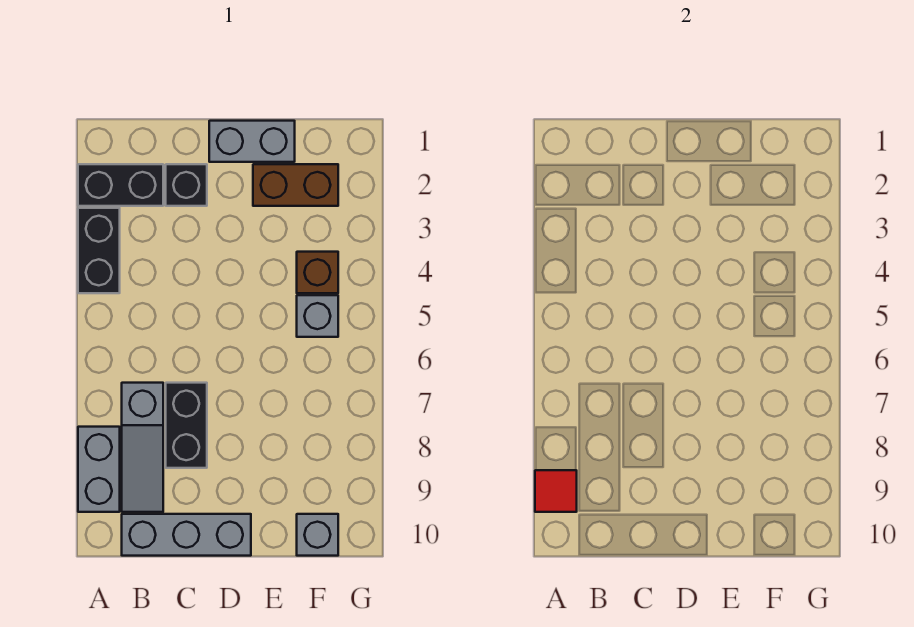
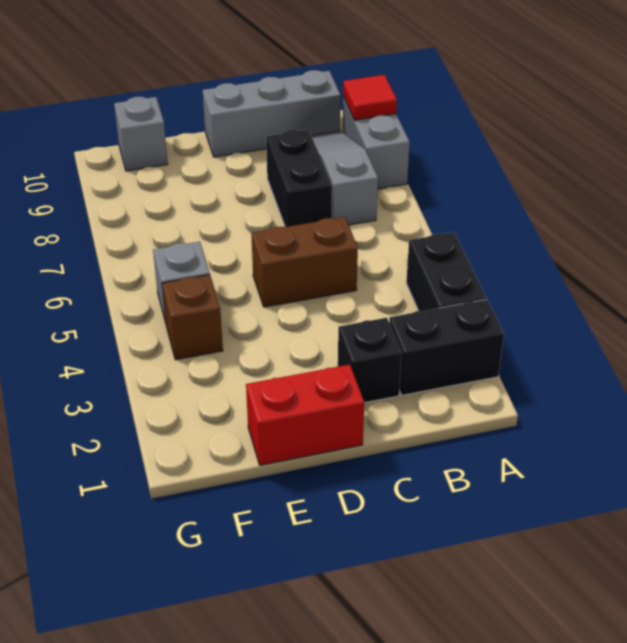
grey 1x2 brick [209,121,295,162] -> red 1x2 brick [246,365,364,465]
brown 1x2 brick [253,164,338,206] -> brown 1x2 brick moved to [251,217,358,307]

